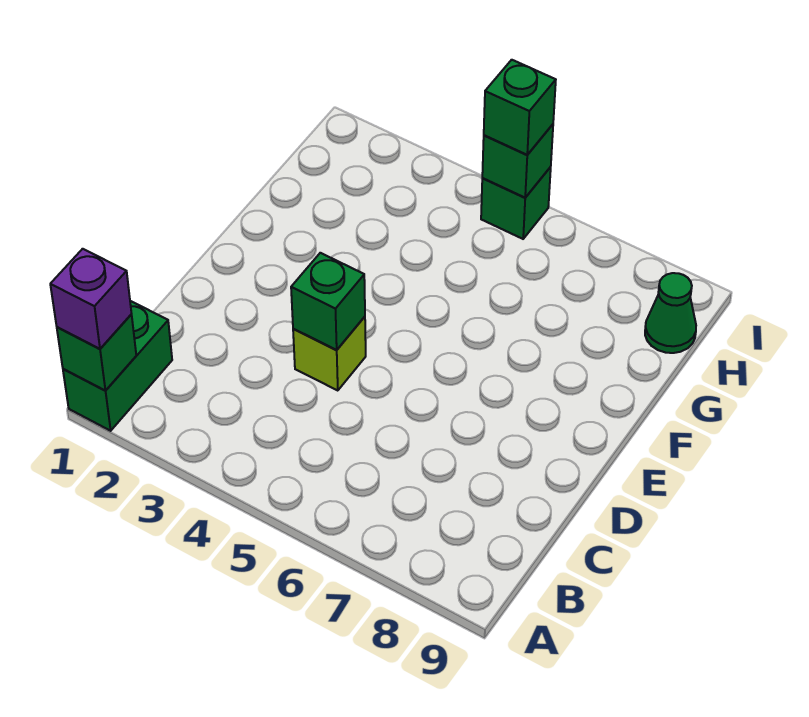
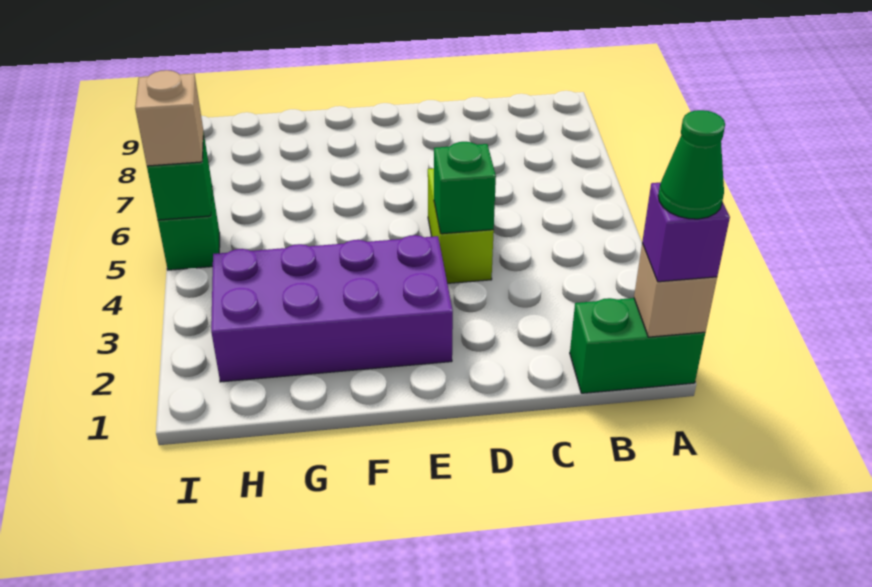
green 1x1 brick [57,314,136,390] -> tan 1x1 brick [634,243,717,337]
lime 1x1 brick [293,317,366,391] -> lime 1x2 brick [428,168,494,283]
none -> purple 2x4 brick [211,235,453,382]
green 1x1 cone [645,273,696,353] -> green 1x1 cone moved to [658,110,725,219]
green 1x1 brick [484,60,556,155] -> tan 1x1 brick [135,70,203,166]

